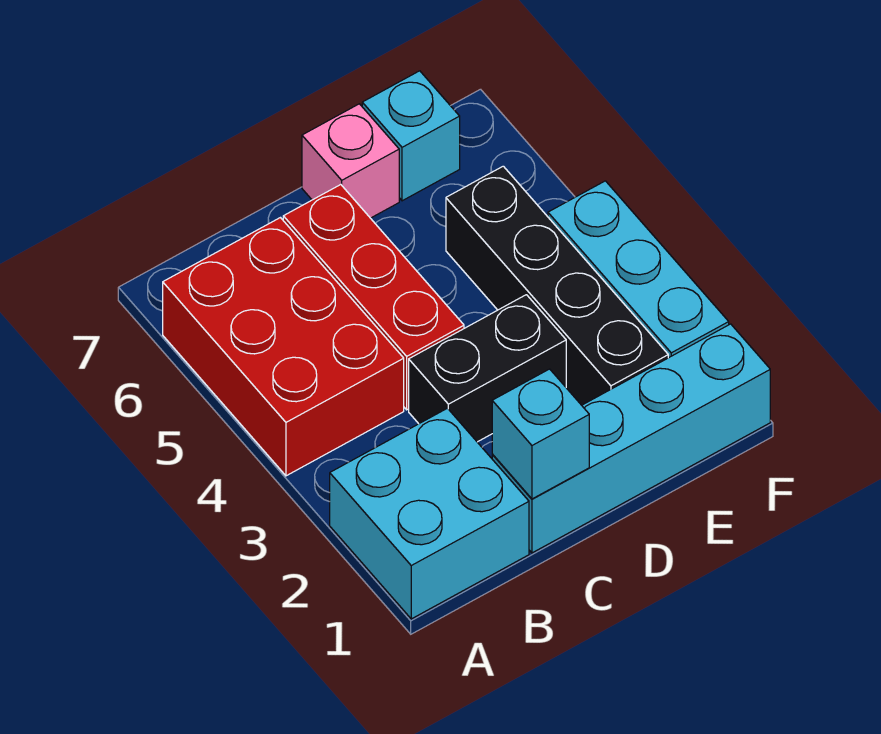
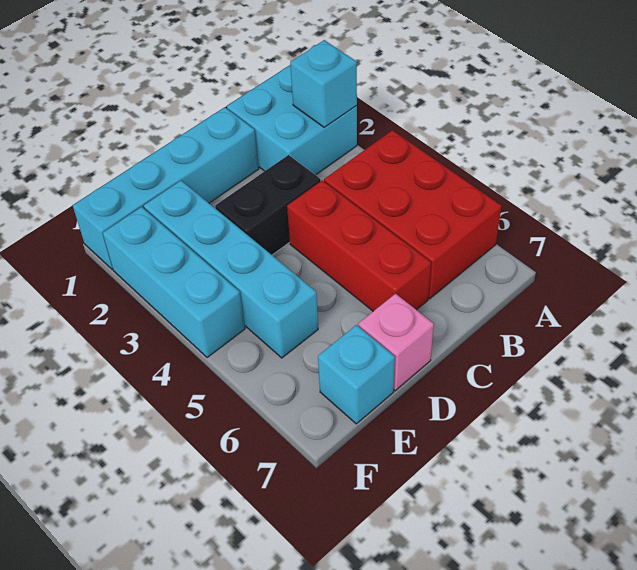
cyan 1x1 brick [492,369,589,499] -> cyan 1x1 brick moved to [290,40,357,127]
black 1x4 brick [446,166,668,405] -> cyan 1x4 brick [144,181,318,358]

